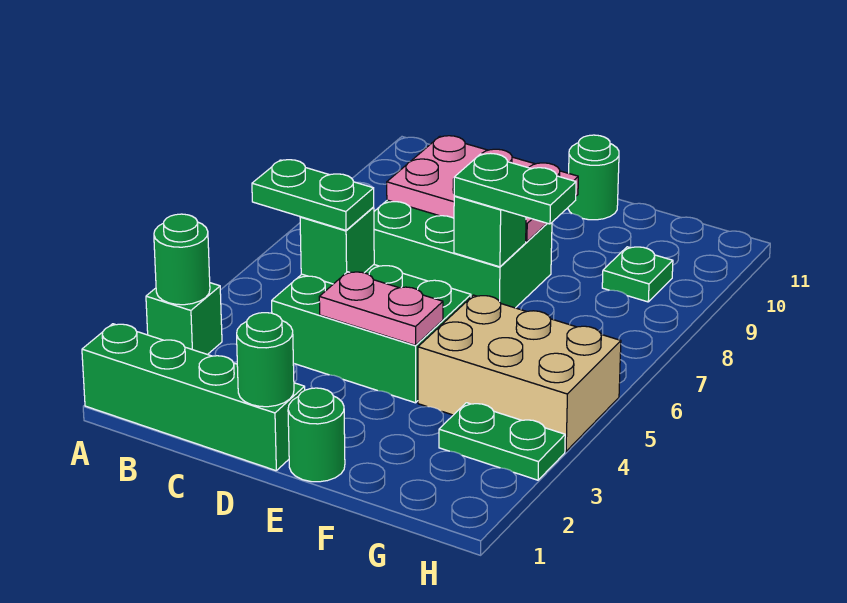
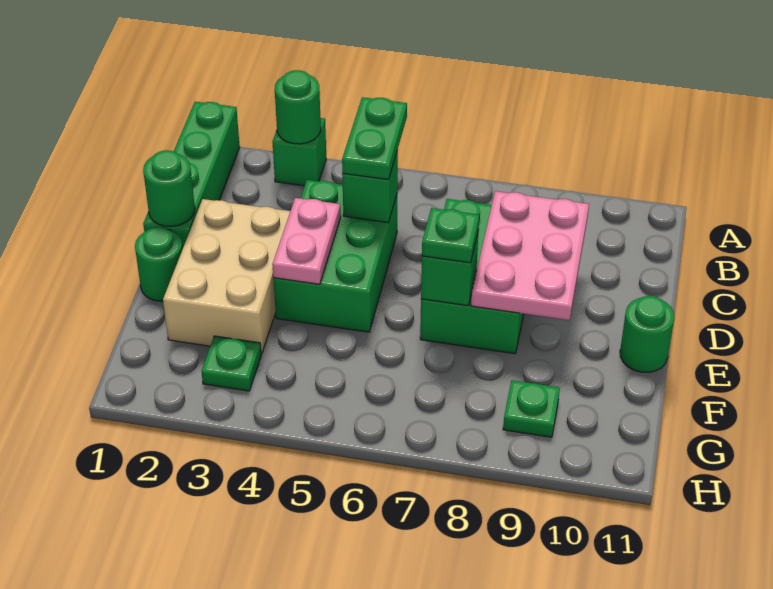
green 1x2 plate [454,153,576,224] -> green 1x1 plate [422,208,479,263]
tan 2x3 brick [418,295,621,451] -> tan 2x3 brick moved to [163,199,290,354]
green 1x2 plate [439,403,565,480] -> green 1x1 plate [201,336,261,391]

